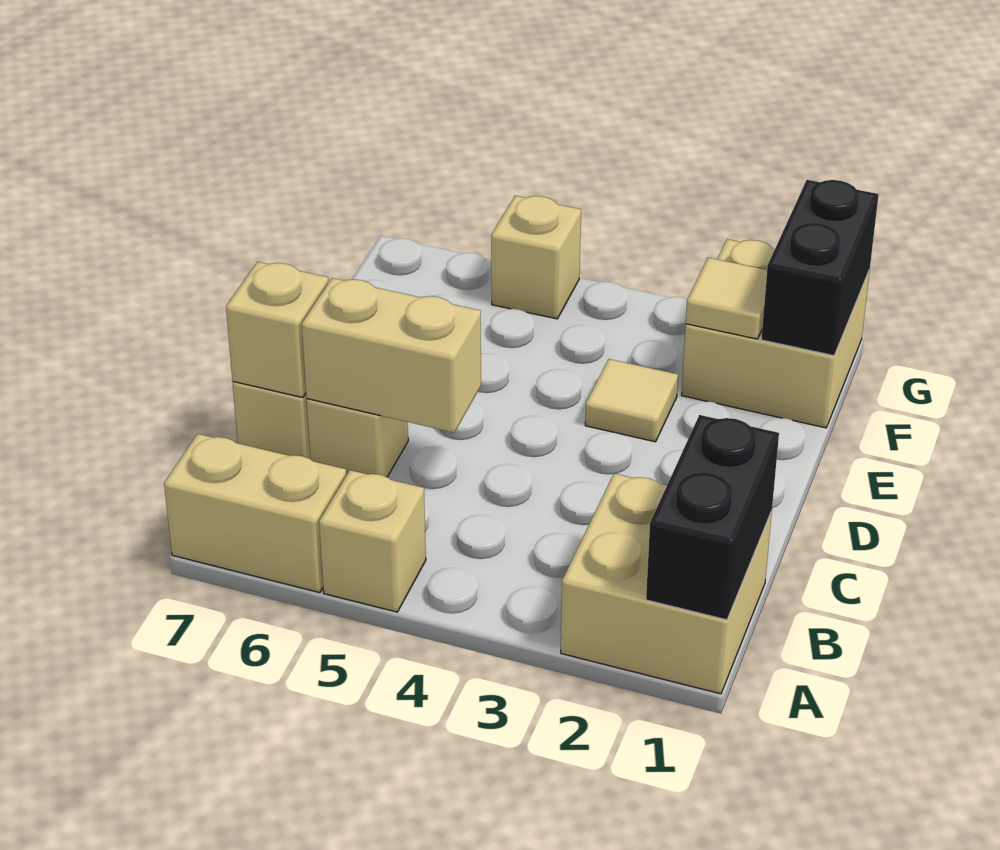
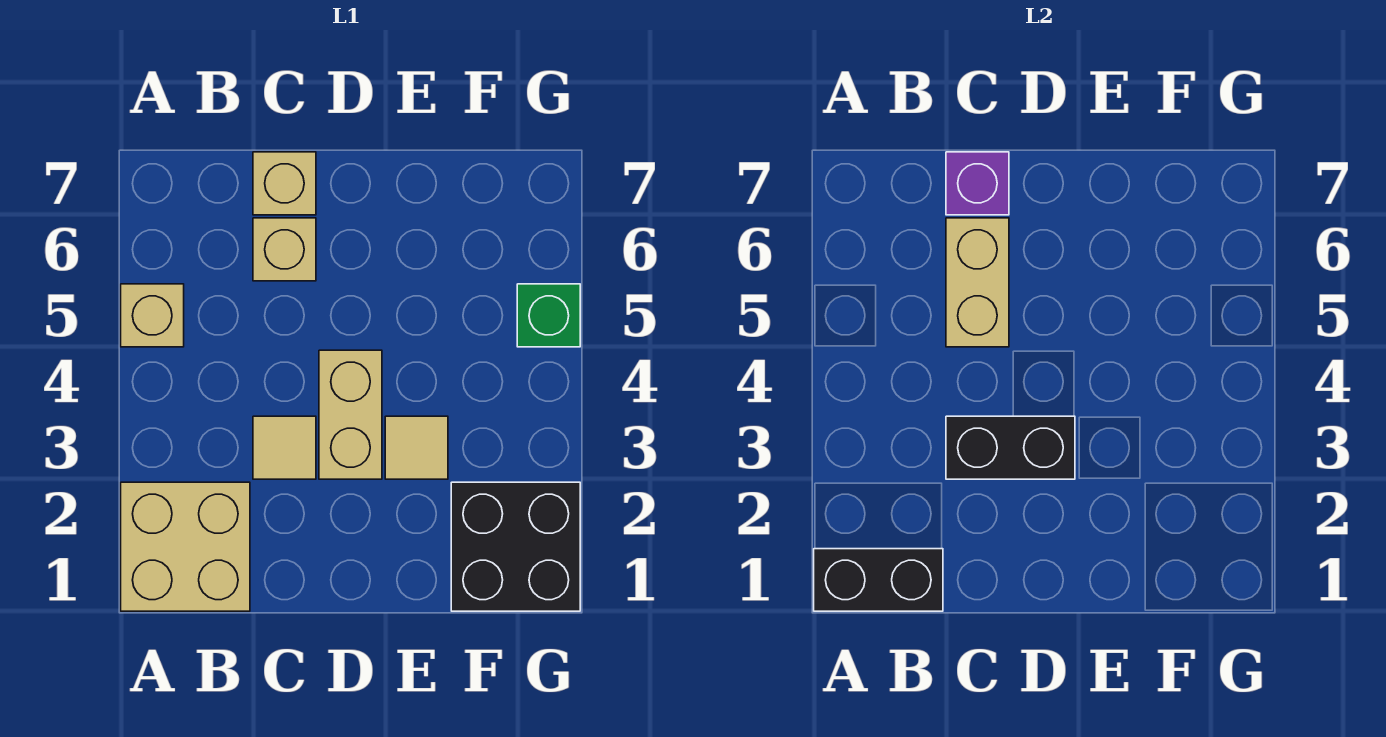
tan 1x2 brick [164,434,346,593] -> tan 1x2 brick moved to [319,350,382,479]
tan 1x1 brick [226,262,328,398] -> purple 1x1 brick [946,152,1009,215]
tan 2x2 brick [681,239,870,428] -> black 2x2 brick [451,482,580,611]
black 1x2 brick [761,180,879,356] -> black 1x2 brick moved to [946,416,1075,479]
tan 1x1 tile [686,258,767,339] -> tan 1x1 tile moved to [253,416,316,479]
tan 1x1 brick [491,196,581,319] -> green 1x1 brick [517,284,580,347]

